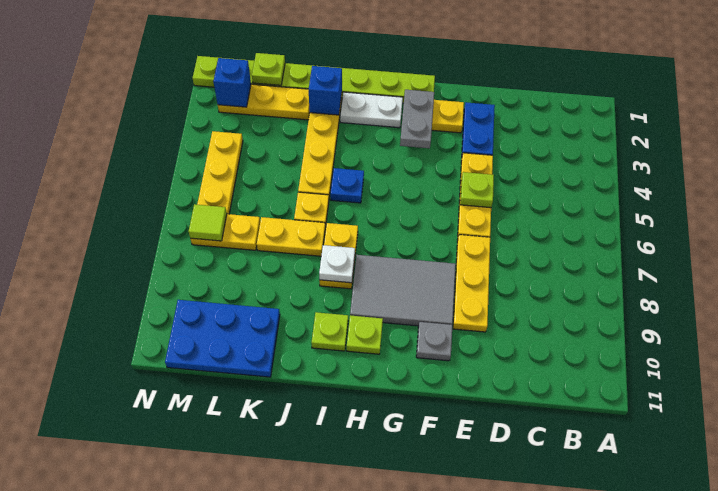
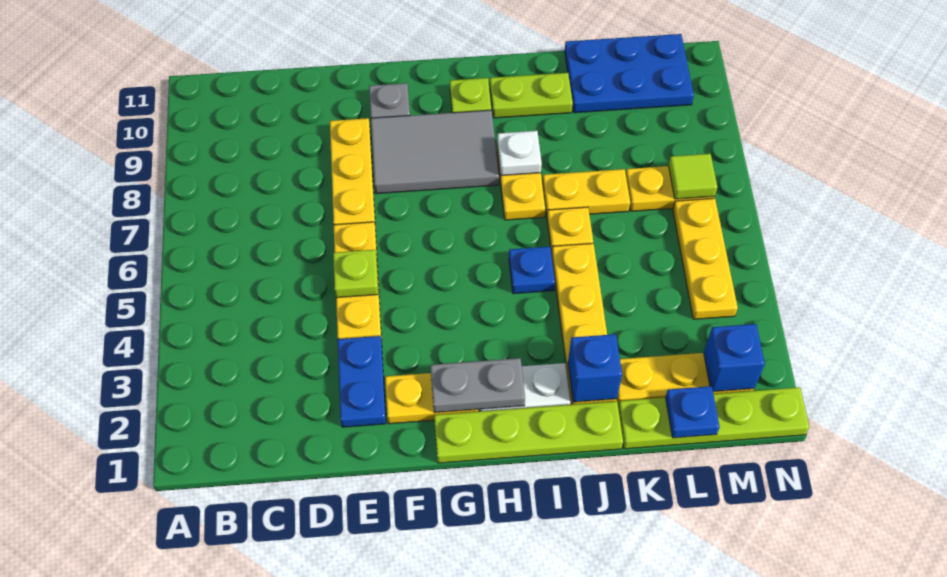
grey 1x2 plate [400,90,434,148] -> grey 1x2 plate turned to [431,358,525,413]
lime 1x1 plate [312,312,348,351] -> lime 1x2 plate [490,73,573,118]
lime 1x1 plate [252,53,285,85] -> blue 1x1 plate [666,386,720,438]

